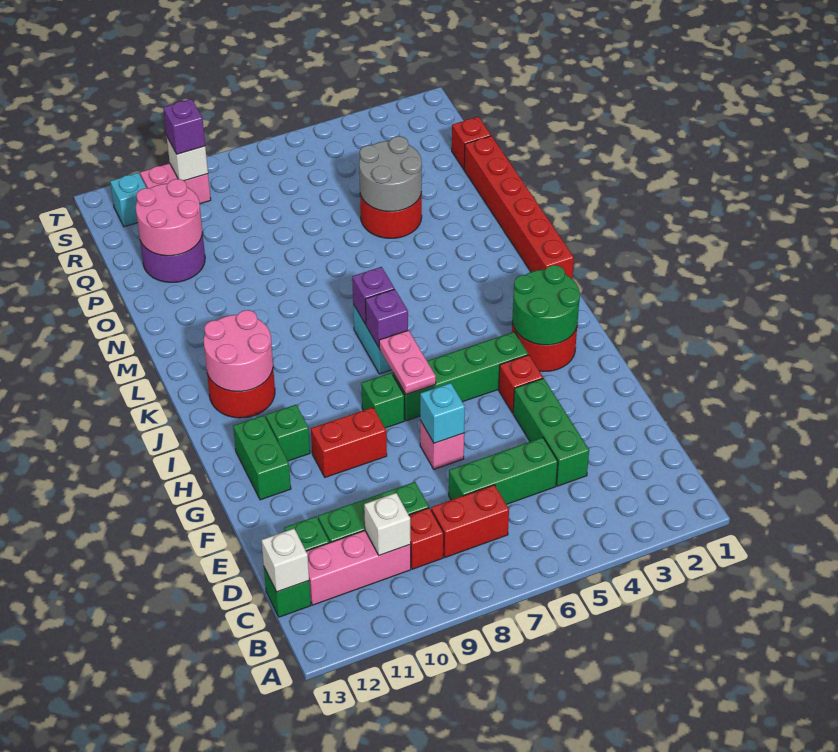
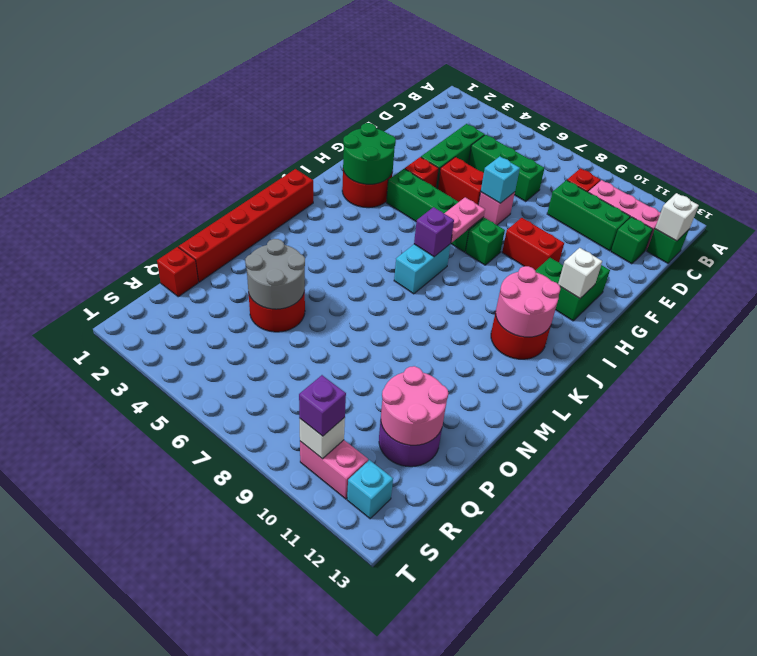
red 1x2 brick [431,485,509,557] -> red 1x2 brick moved to [438,157,484,205]
white 1x1 brick [364,493,411,555] -> white 1x1 brick moved to [558,248,602,298]
purple 1x1 brick [352,267,394,324] -> none

